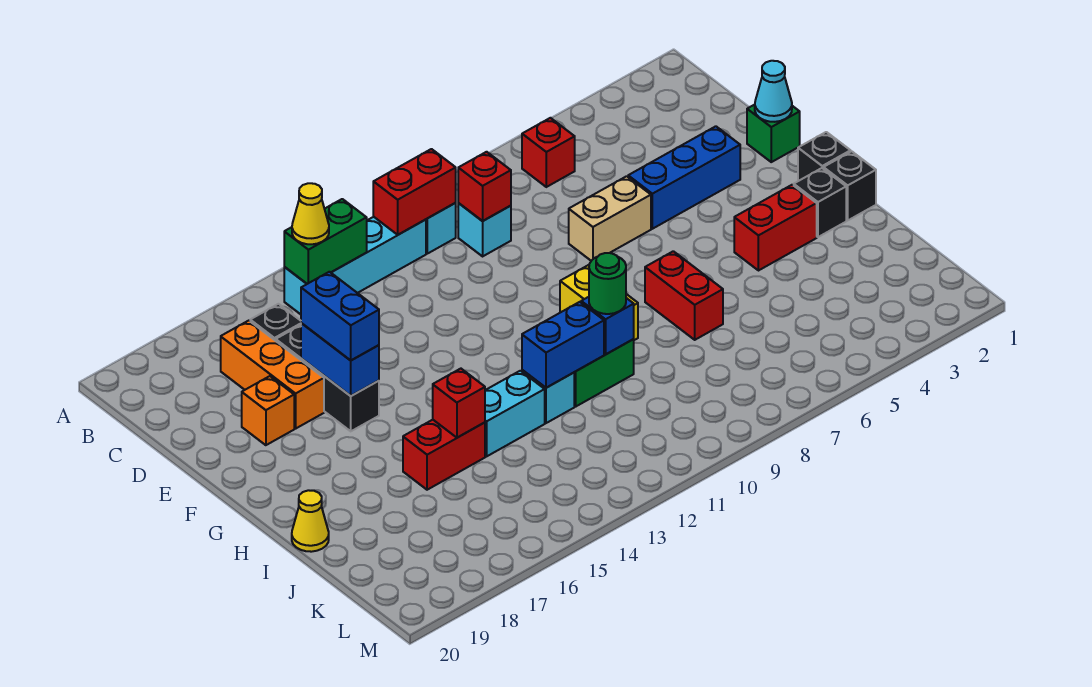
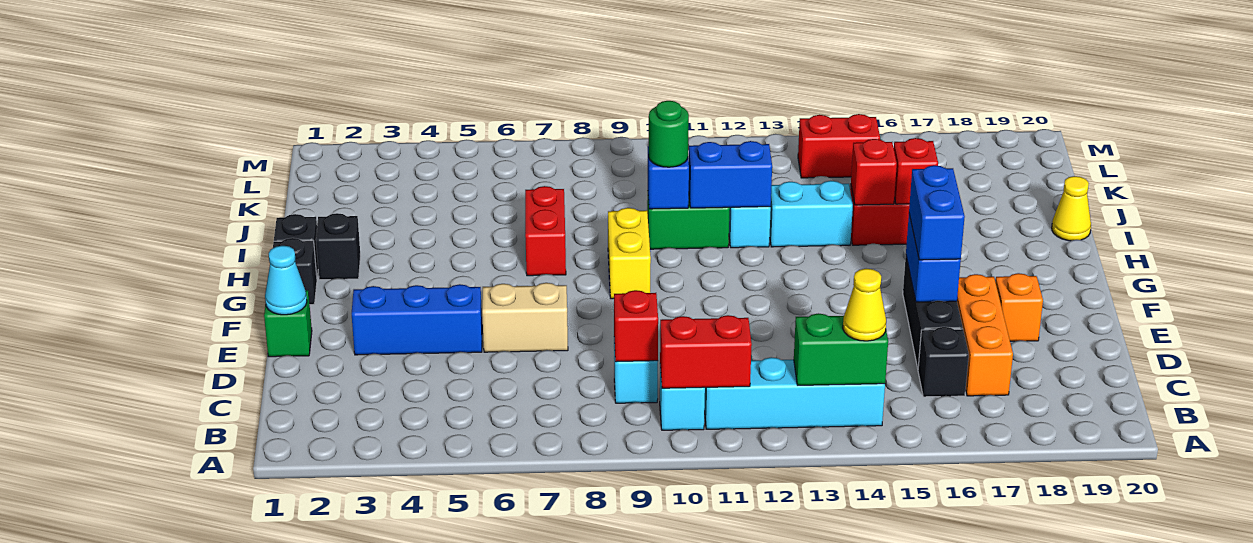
red 1x1 brick [522,118,575,187] -> red 1x1 brick moved to [894,138,938,204]
red 1x2 brick [734,185,817,271] -> red 1x2 brick moved to [798,114,880,178]

